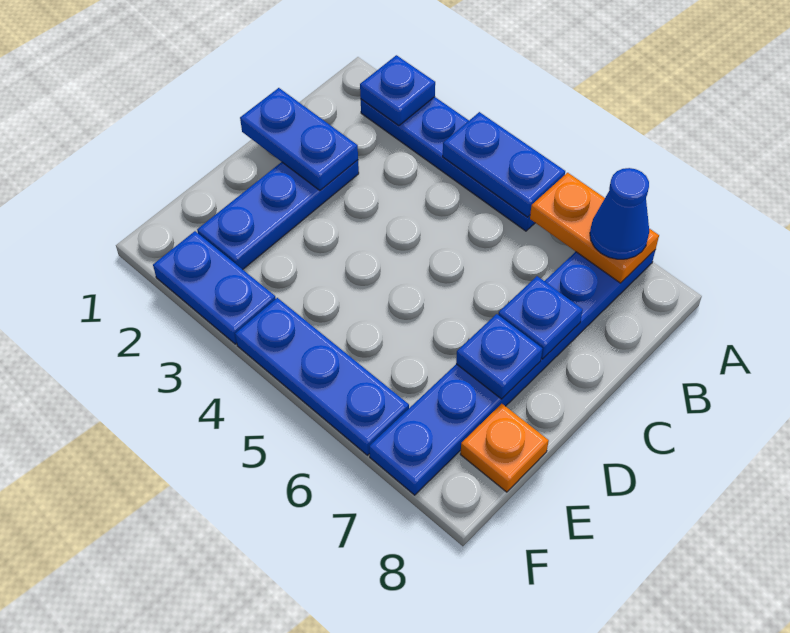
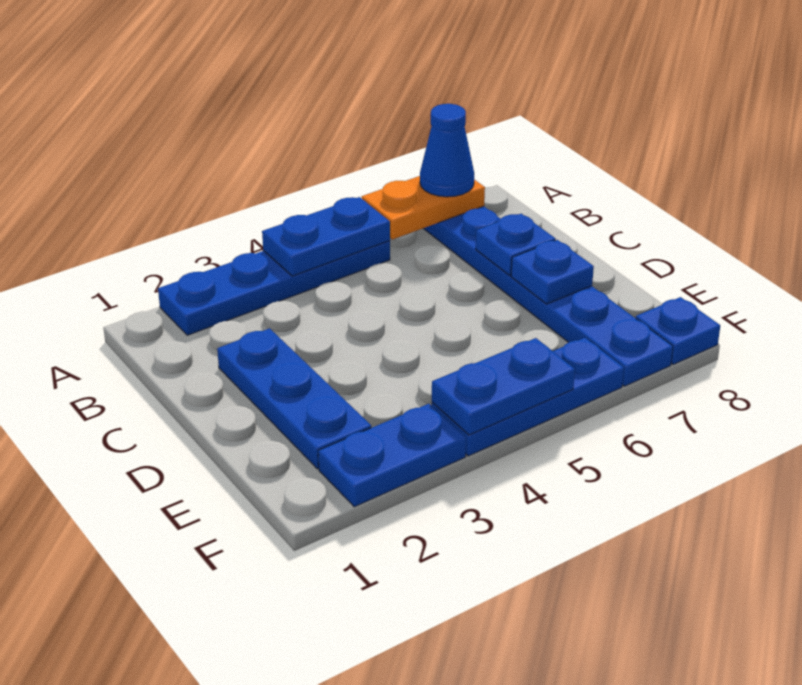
blue 1x1 plate [360,55,435,126] -> blue 1x1 plate moved to [636,297,720,365]
blue 1x2 plate [240,88,358,190] -> blue 1x2 plate moved to [432,338,575,435]
orange 1x1 plate [460,404,549,492] -> none

